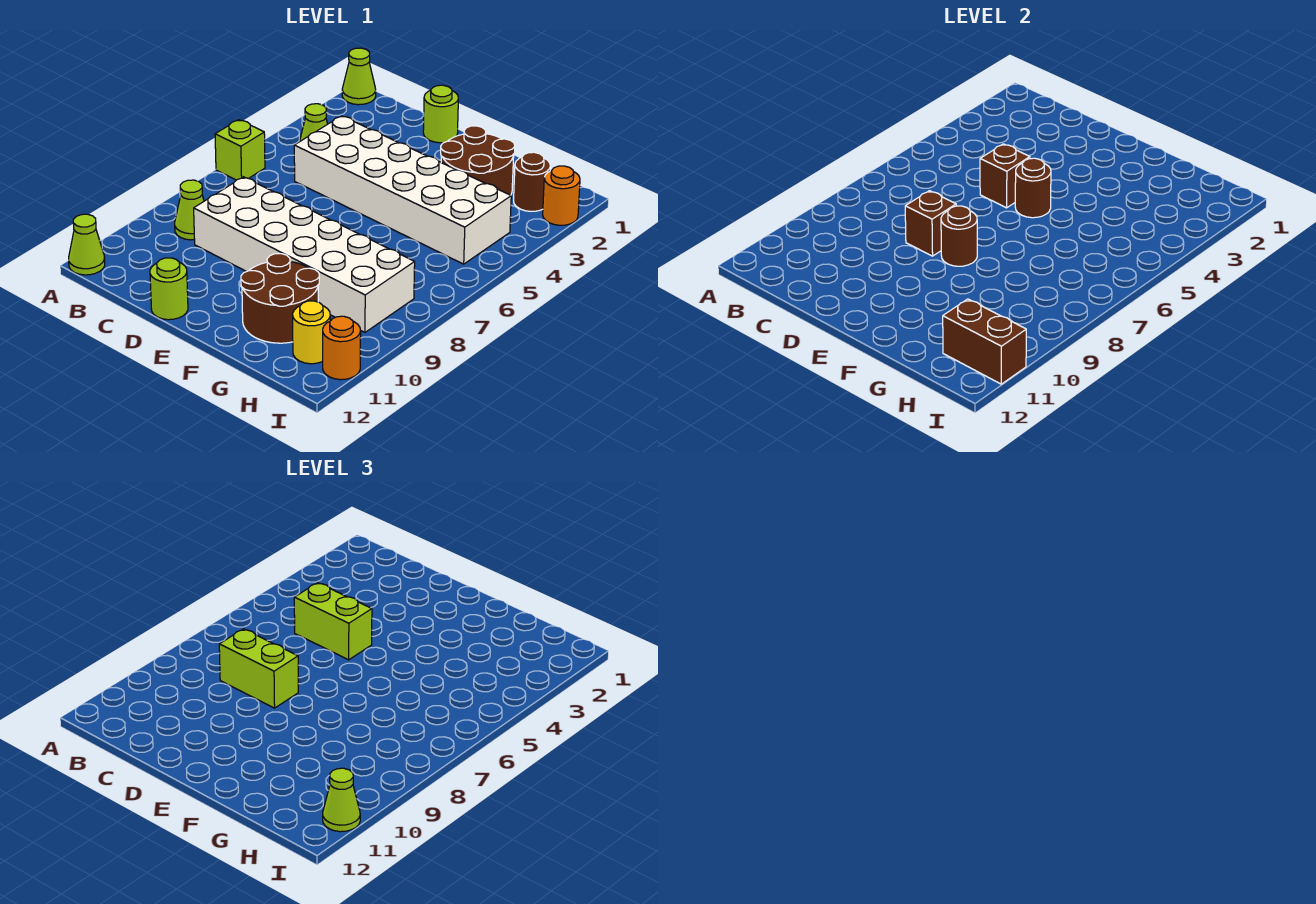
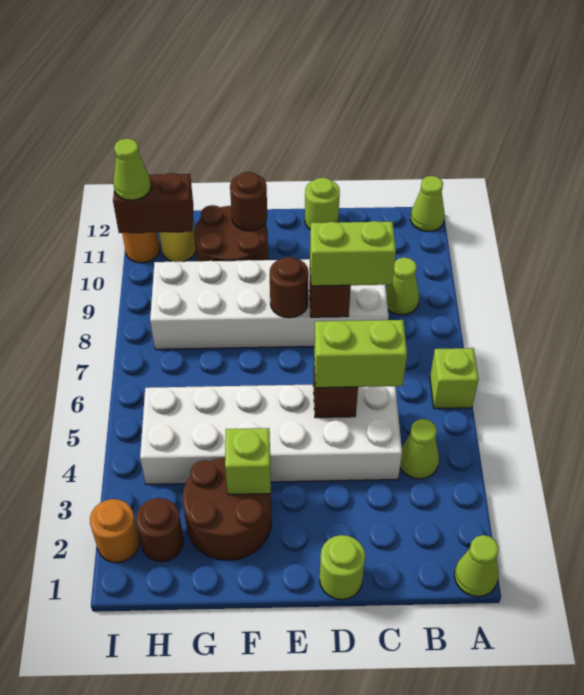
brown 1x1 round brick [1015,158,1051,218] -> brown 1x1 round brick moved to [230,172,267,231]
none -> lime 1x1 brick [225,428,271,495]

